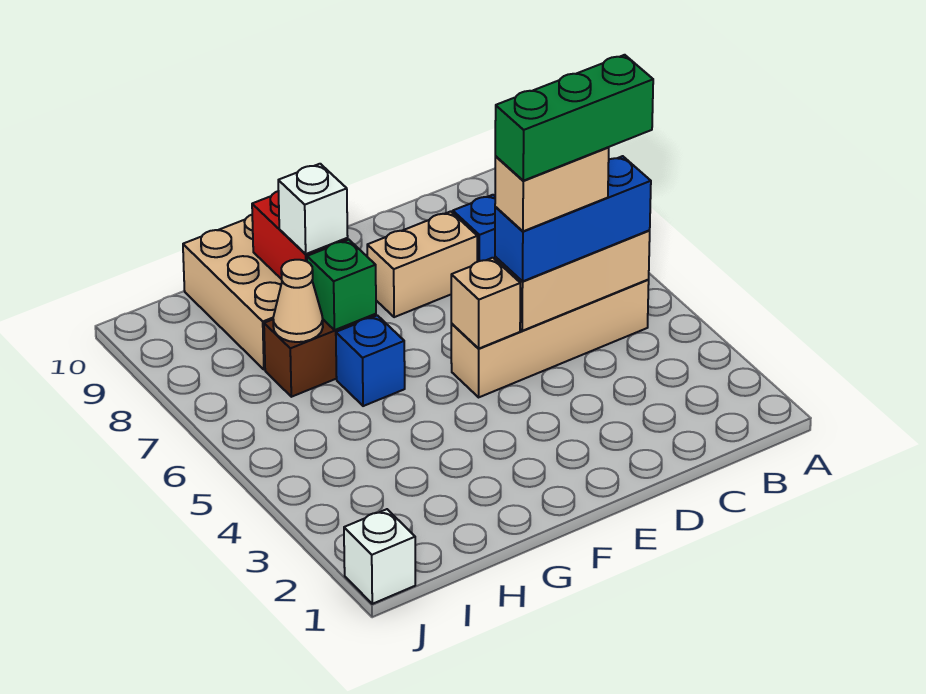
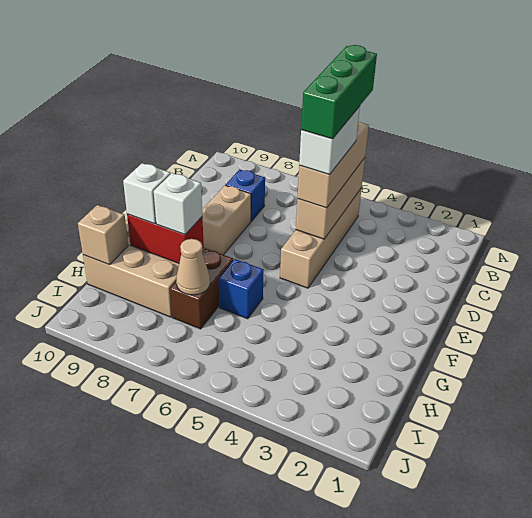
blue 1x3 brick [495,156,651,281] -> tan 1x3 brick [297,122,369,208]
tan 1x2 brick [495,147,609,231] -> white 1x2 brick [299,106,360,174]
tan 1x1 brick [451,258,520,349] -> tan 1x1 brick moved to [78,205,128,265]
green 1x1 brick [307,240,376,330] -> none
white 1x1 brick [344,509,415,604] -> white 1x1 brick moved to [123,163,171,224]

